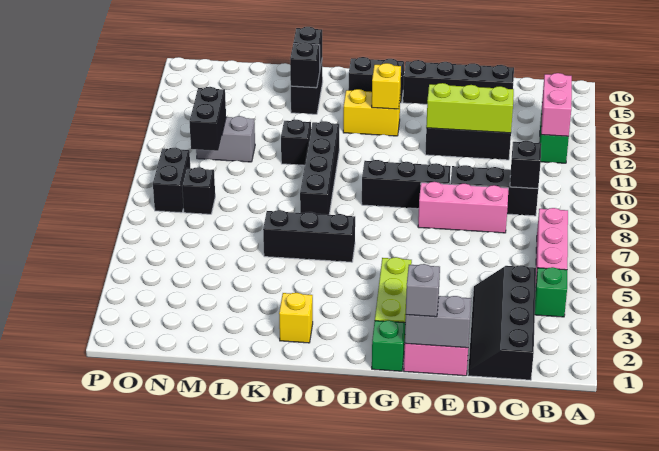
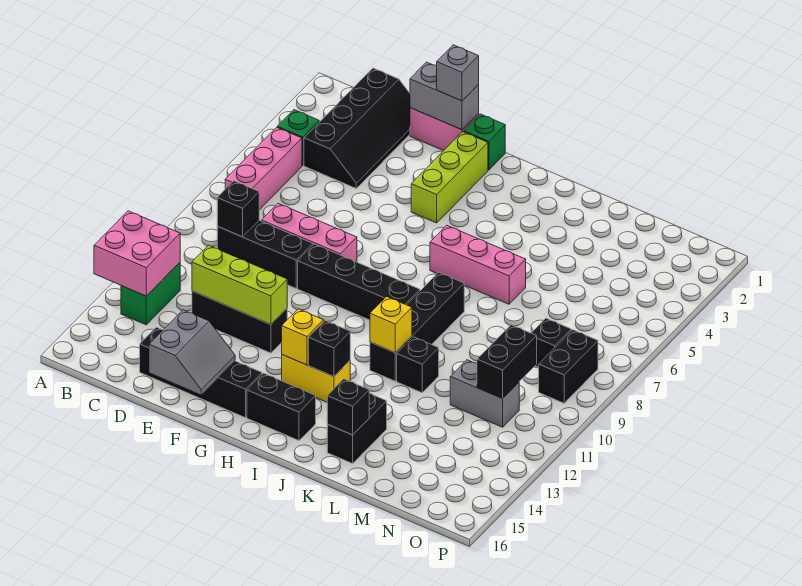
pink 1x2 brick [541,73,572,136] -> pink 2x2 brick [94,211,180,296]
none -> grey 2x2 slope [149,310,235,395]
black 1x3 brick [362,160,451,209] -> black 1x4 brick [298,244,420,320]
black 1x3 brick [263,210,355,262] -> pink 1x3 brick [430,225,526,304]
yellow 1x1 brick [279,293,313,343] -> yellow 1x1 brick moved to [370,297,412,353]
black 1x1 brick [290,42,320,88] -> black 1x1 brick moved to [308,321,350,377]

